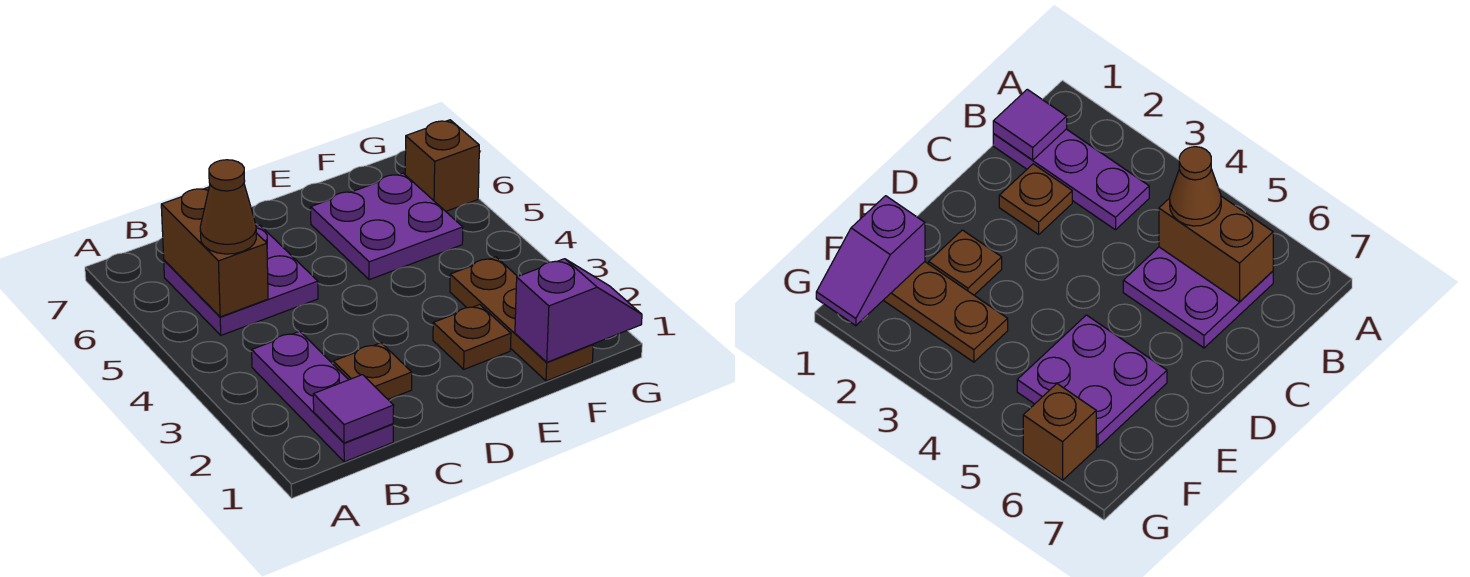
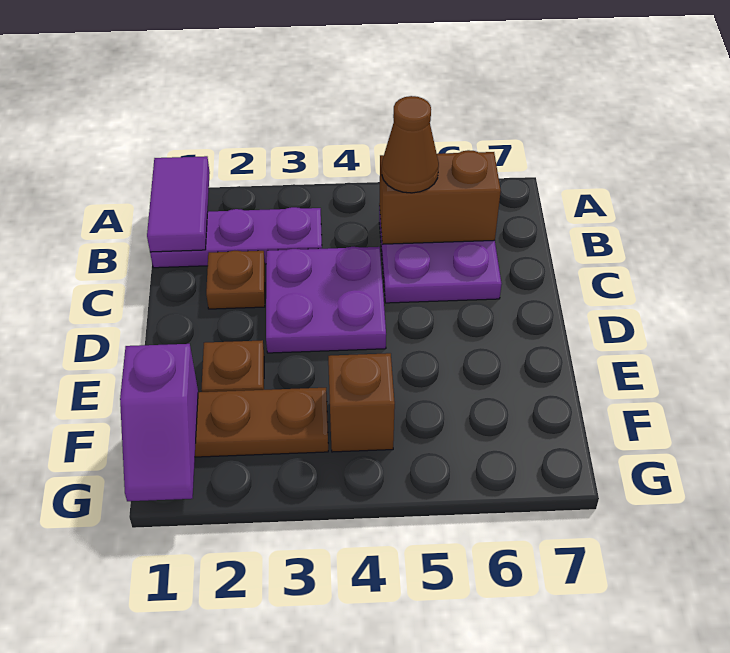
purple 1x1 tile [313,375,394,443] -> purple 1x2 tile [147,156,210,252]
purple 2x2 plate [311,173,463,280] -> purple 2x2 plate moved to [266,247,386,353]
brown 1x1 brick [405,120,479,211] -> brown 1x1 brick moved to [328,353,395,452]

